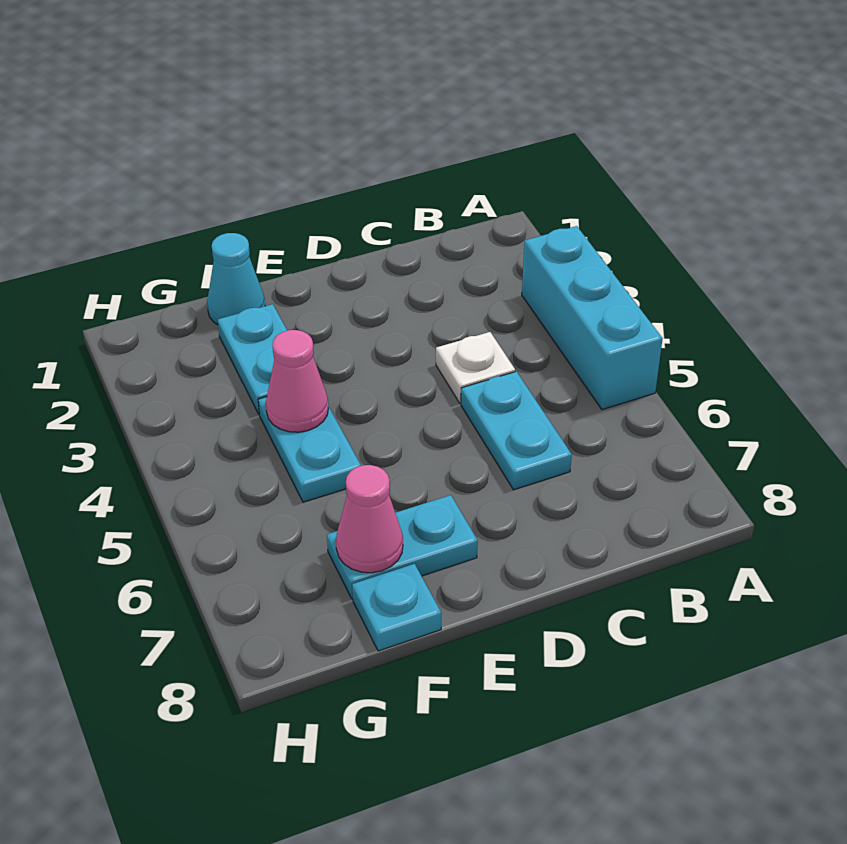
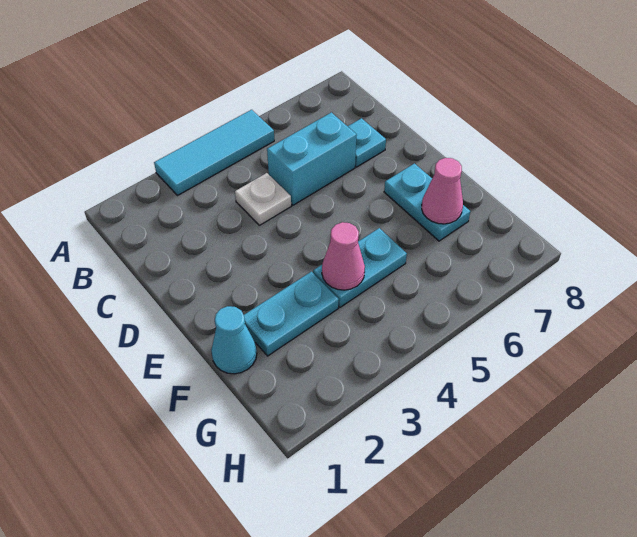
cyan 1x3 brick [522,226,663,410] -> cyan 1x3 tile [154,110,274,196]
cyan 1x2 plate [461,371,572,490] -> cyan 1x2 brick [267,112,357,205]
cyan 1x1 plate [352,564,441,651] -> cyan 1x1 plate moved to [348,118,386,167]

